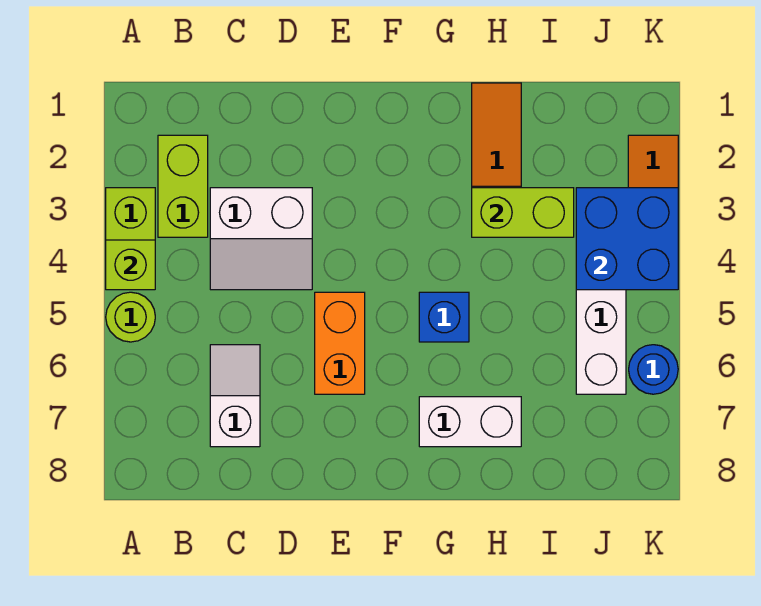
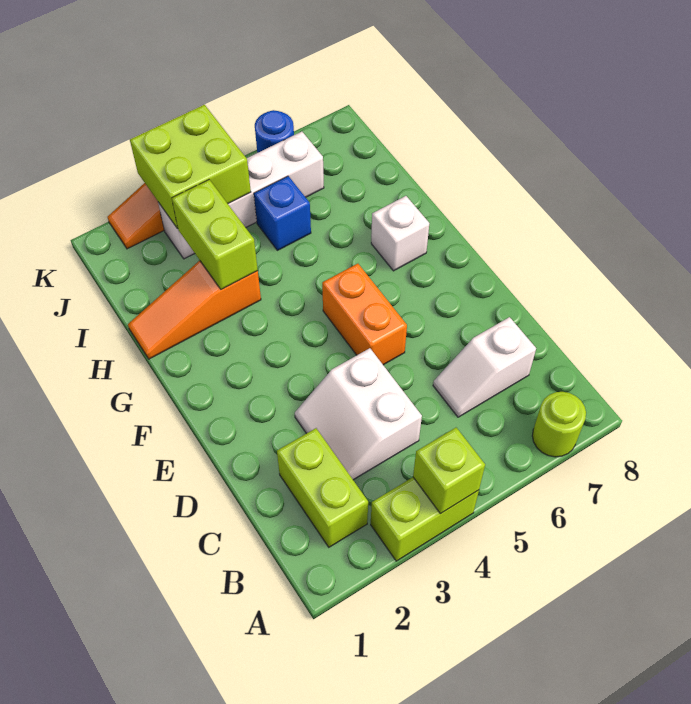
lime 1x1 round brick [106,292,155,342] -> lime 1x1 round brick moved to [532,392,586,457]
lime 1x2 brick [158,135,208,237] -> lime 1x2 brick turned to [277,428,368,547]
white 2x2 slope [210,188,312,290] -> white 2x2 slope turned to [295,348,422,480]
orange 1x2 brick [315,292,365,394] -> orange 1x2 brick turned to [322,264,407,365]
blue 1x1 brick [419,292,469,342] -> blue 1x1 brick moved to [254,176,311,250]
white 1x2 brick [419,397,521,447] -> white 1x1 brick [371,196,429,271]
blue 2x2 brick [576,188,678,290] -> lime 2x2 brick [130,105,251,229]

